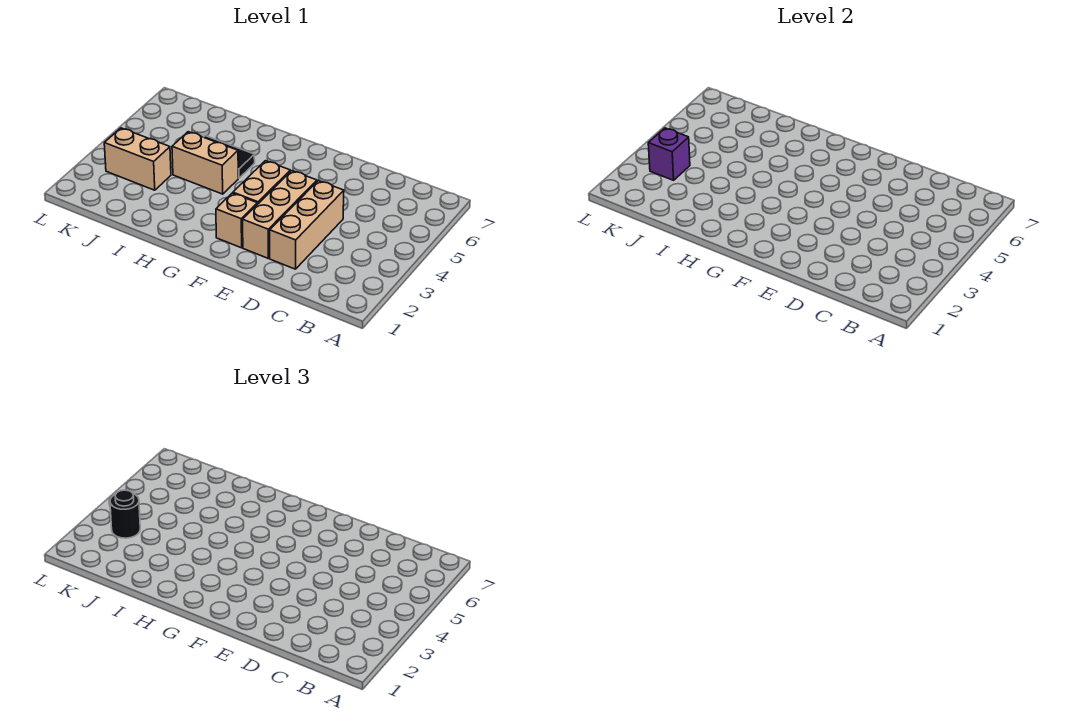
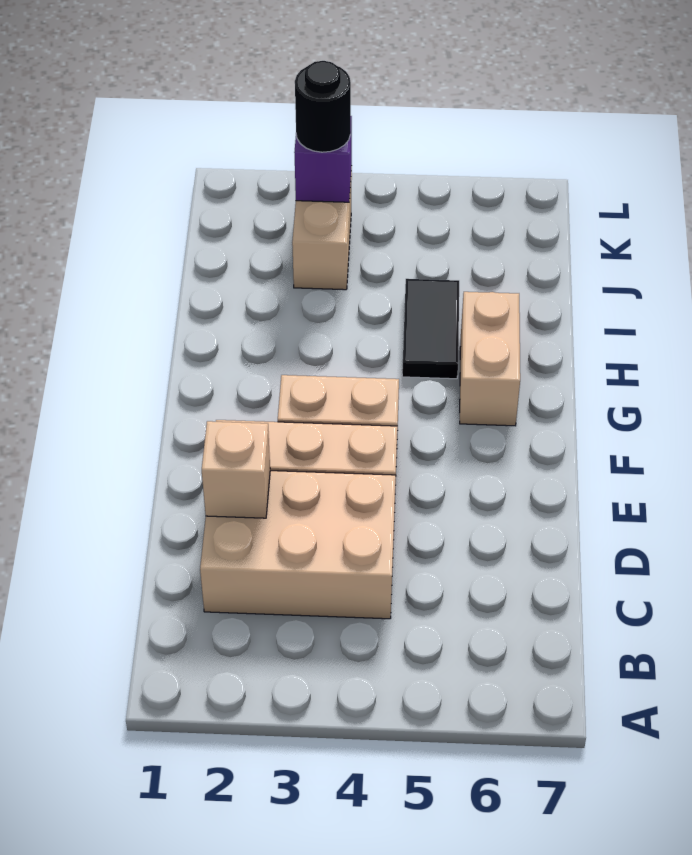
tan 1x3 brick [270,181,344,269] -> tan 2x3 brick [200,471,396,619]
tan 1x1 brick [216,193,257,248] -> tan 1x1 brick moved to [202,421,270,518]
tan 1x2 brick [172,132,238,194] -> tan 1x2 brick moved to [460,292,520,426]

